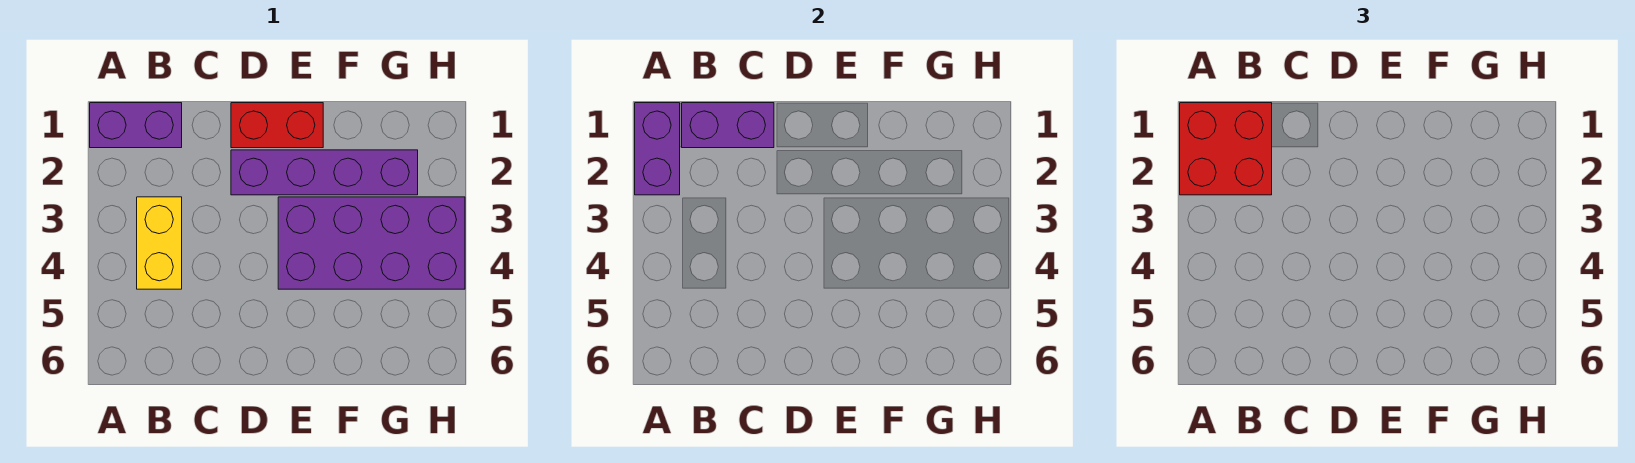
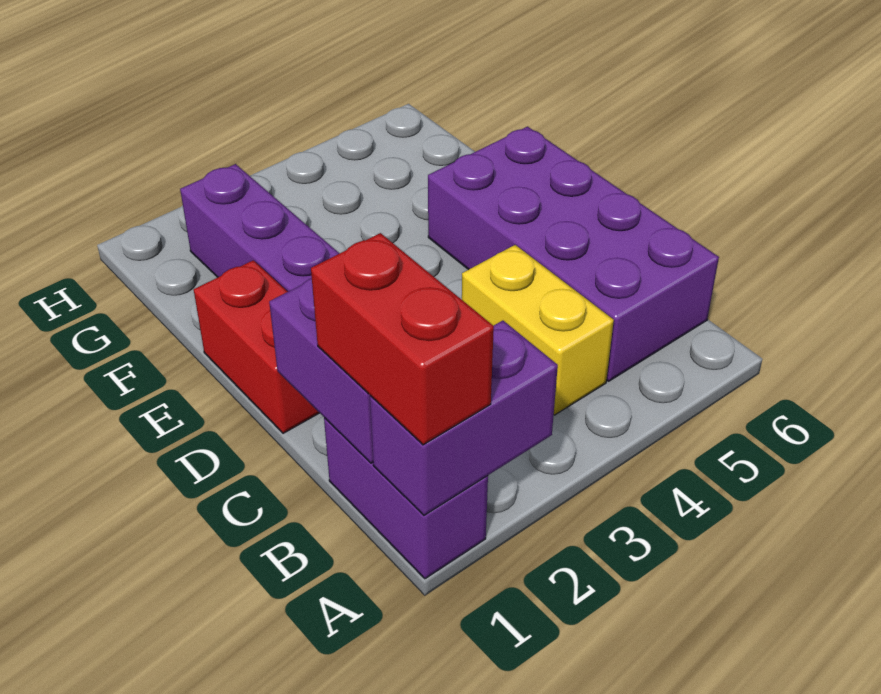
red 2x2 brick [1180,103,1272,195] -> red 1x2 brick [311,233,494,445]
yellow 1x2 brick [137,197,182,289] -> yellow 1x2 brick turned to [462,245,614,415]
purple 2x4 brick [278,197,465,289] -> purple 2x4 brick moved to [428,127,719,381]

